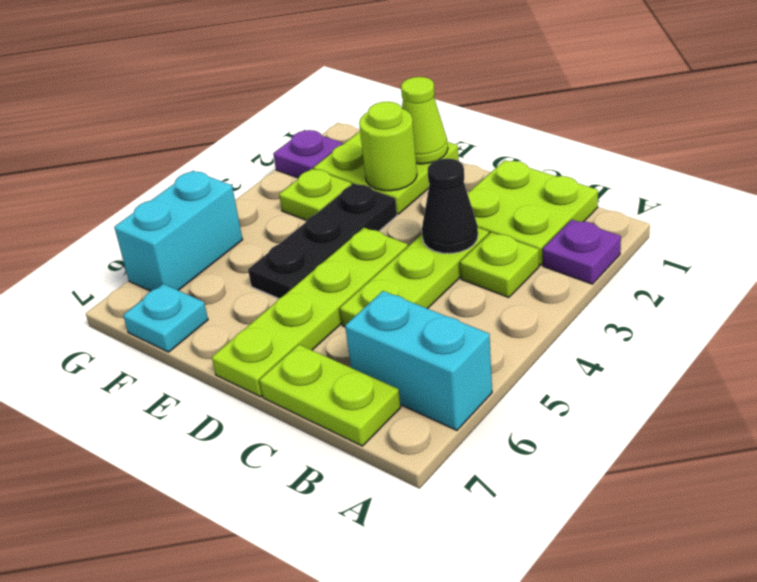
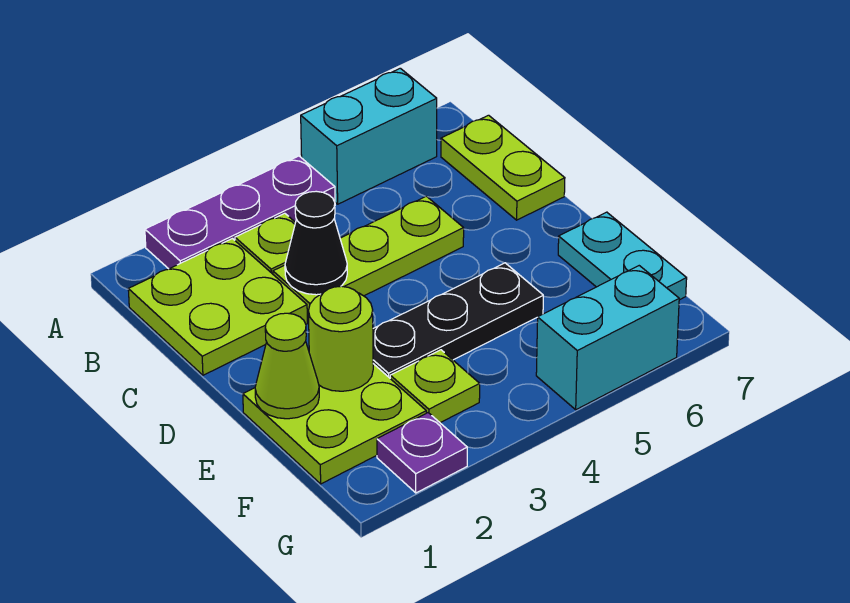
purple 1x1 plate [543,220,621,284] -> purple 1x3 plate [145,156,335,269]
cyan 1x2 brick [345,291,492,430] -> cyan 1x2 brick turned to [301,68,437,204]
lime 1x4 plate [212,228,408,397] -> none
cyan 1x1 plate [123,284,208,352] -> cyan 1x2 plate [558,212,687,300]

